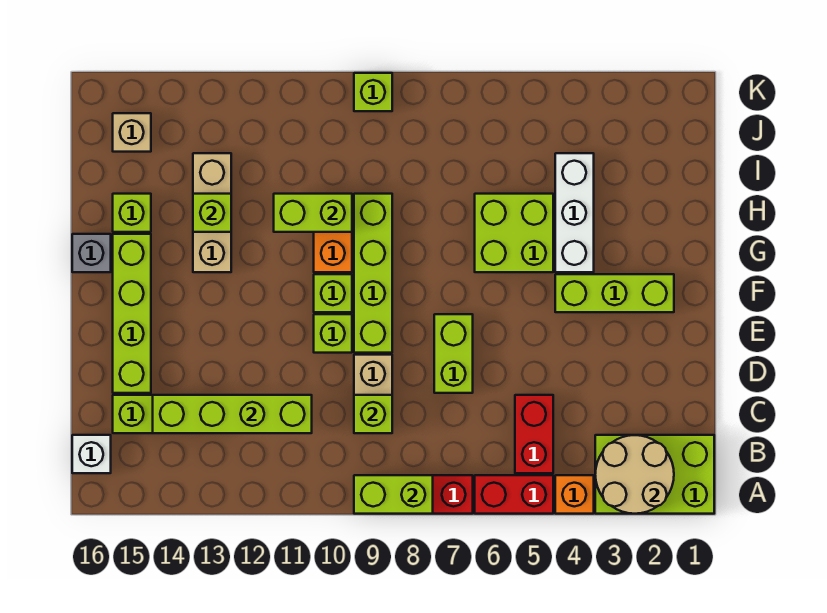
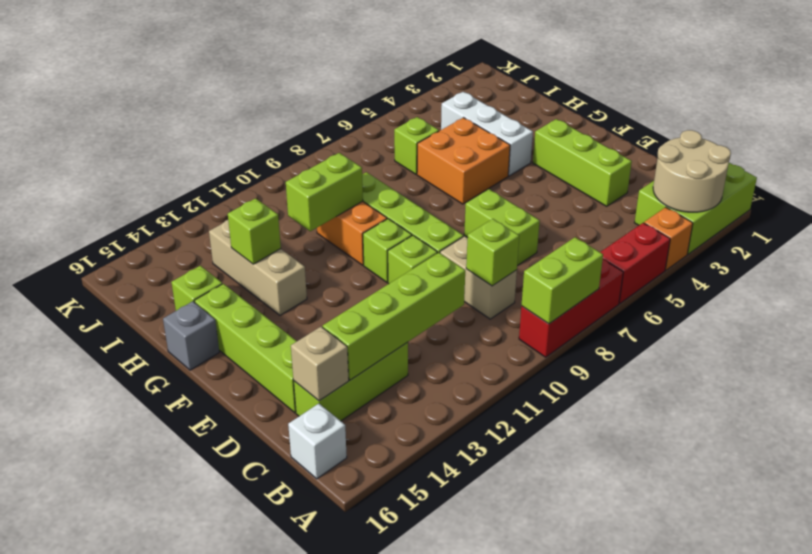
red 1x2 brick [515,395,553,473] -> none
lime 1x3 brick [555,274,674,312] -> lime 1x3 brick turned to [533,119,632,206]
lime 2x2 brick [475,194,553,272] -> orange 2x2 brick [417,118,510,204]
tan 1x1 brick [113,113,151,152] -> tan 1x1 brick moved to [291,327,349,401]
lime 1x1 brick [354,73,392,111] -> lime 1x1 brick moved to [394,117,439,174]

